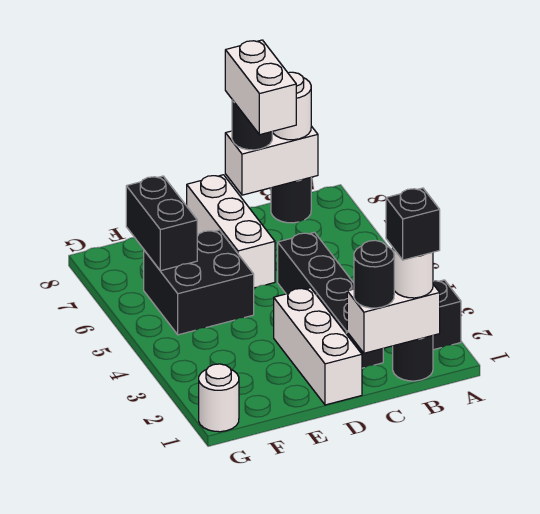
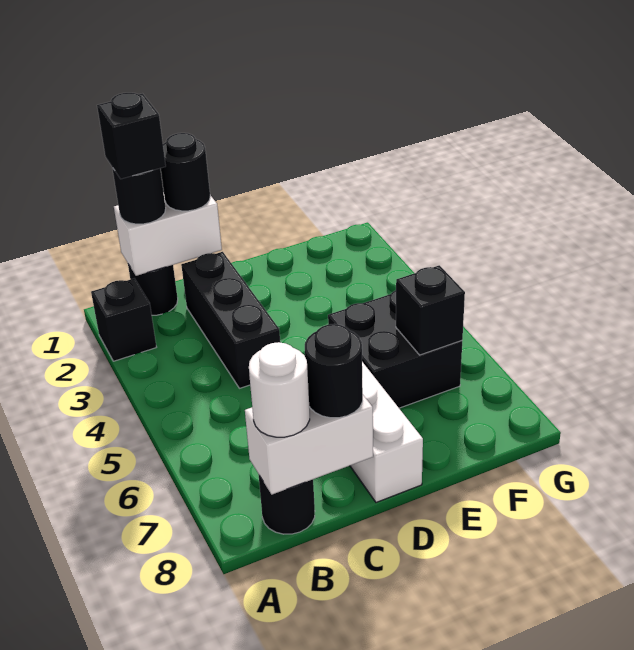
white 1x1 round brick [393,248,433,298] -> black 1x1 round brick [112,167,166,224]
black 1x4 brick [278,232,383,368] -> black 1x3 brick [181,252,280,388]
white 1x2 brick [225,40,296,135] -> none
white 1x3 brick [274,288,362,405] -> none
black 1x2 brick [126,176,197,271] -> black 1x1 brick [396,265,465,355]
white 1x1 round brick [199,364,239,432] -> none

